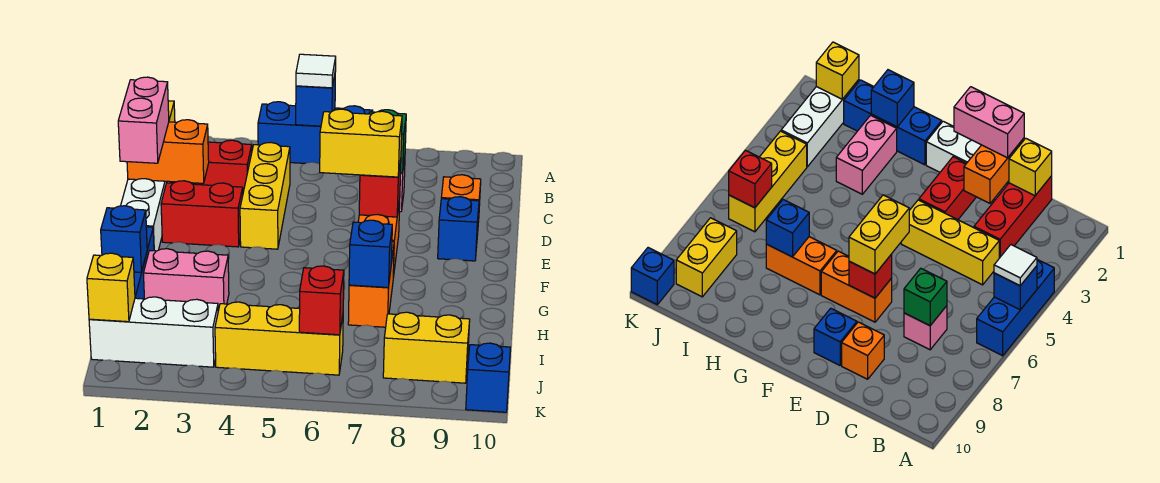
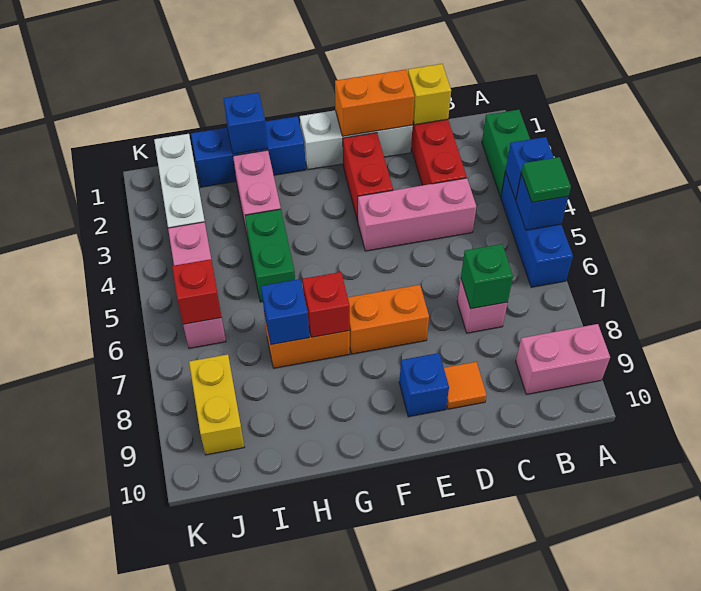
none -> green 1x2 brick [482,110,530,197]
white 1x1 tile [296,54,336,88] -> green 1x1 tile [521,157,571,202]
yellow 1x3 brick [240,142,290,249] -> pink 1x3 brick [358,178,476,251]
orange 1x2 brick [127,120,209,183] -> orange 1x2 brick turned to [335,70,415,136]
pink 1x2 brick [118,77,169,163] -> pink 1x2 brick moved to [516,324,610,394]
orange 1x1 brick [441,175,481,235] -> orange 1x1 tile [444,362,487,409]
yellow 1x2 brick [320,109,402,177] -> none
red 1x1 brick [359,160,401,217] -> red 1x1 brick moved to [302,272,350,337]
none -> green 1x2 brick [245,209,295,302]
yellow 1x1 brick [87,253,135,322] -> none
yellow 1x3 brick [215,302,343,375] -> pink 1x3 brick [168,222,226,348]
blue 1x1 brick [466,343,510,412] -> blue 1x1 brick moved to [506,137,554,200]

